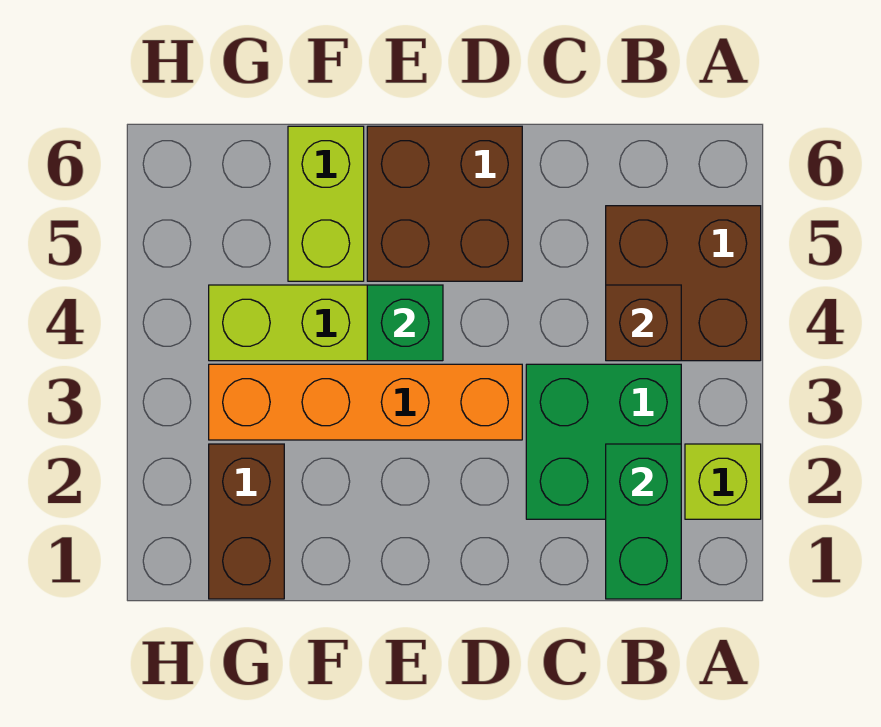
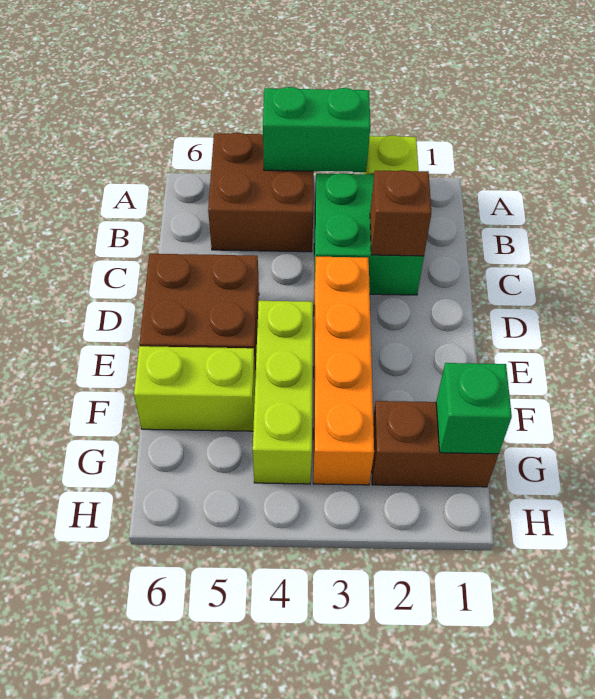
green 1x2 brick [606,444,681,599] -> green 1x2 brick moved to [263,87,370,172]
brown 1x1 brick [606,285,681,361] -> brown 1x1 brick moved to [370,170,431,256]
green 1x1 brick [367,285,443,361] -> green 1x1 brick moved to [436,363,512,454]

